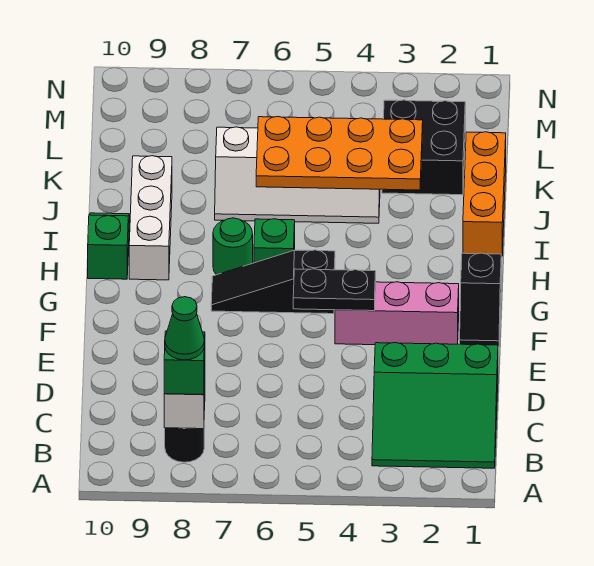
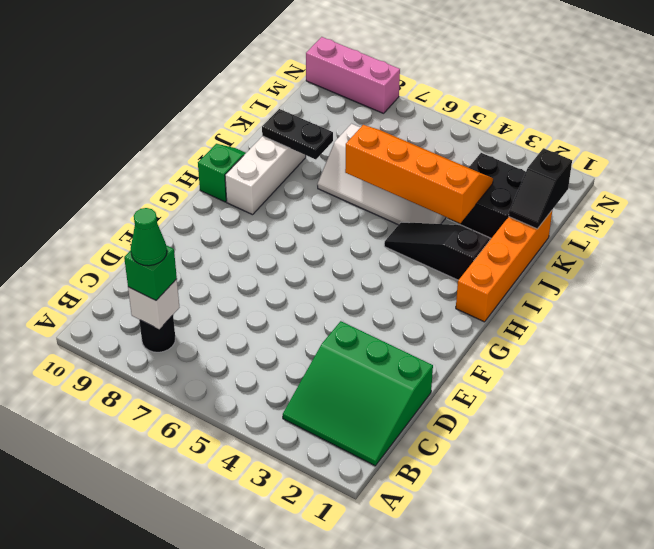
black 1x2 slope [460,253,501,347] -> black 1x2 slope moved to [509,148,572,229]
pink 1x3 brick [335,282,459,345] -> pink 1x3 brick moved to [306,37,400,113]
black 1x2 plate [293,269,376,311] -> black 1x2 plate moved to [262,109,333,159]
black 1x3 slope [211,250,335,314] -> black 1x3 slope moved to [384,222,490,280]
green 1x1 brick [254,219,295,263] -> none
green 1x1 round brick [213,218,253,275] -> none
orange 1x3 brick [463,132,506,256] -> orange 1x4 brick [456,211,552,322]
orange 2x4 plate [256,117,423,190] -> orange 2x4 slope [345,125,493,223]

